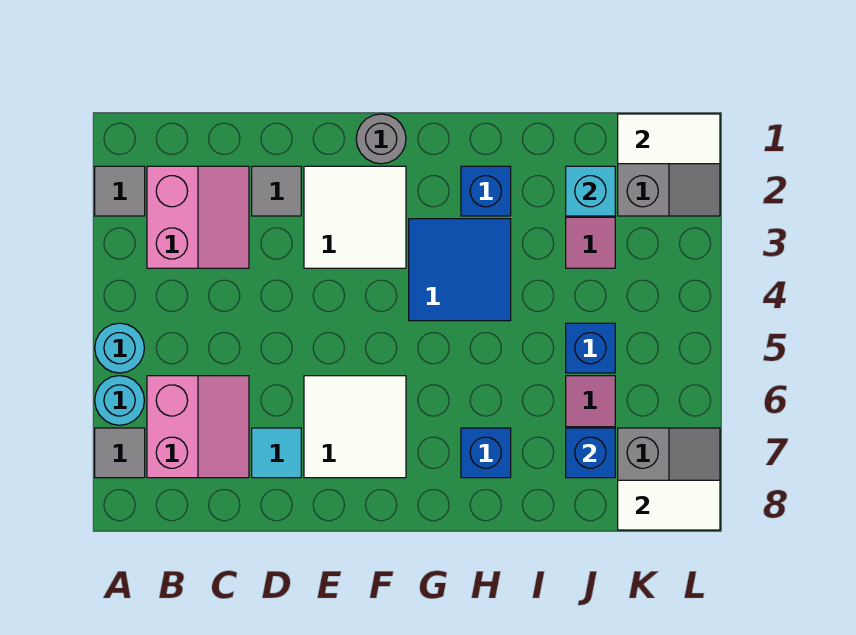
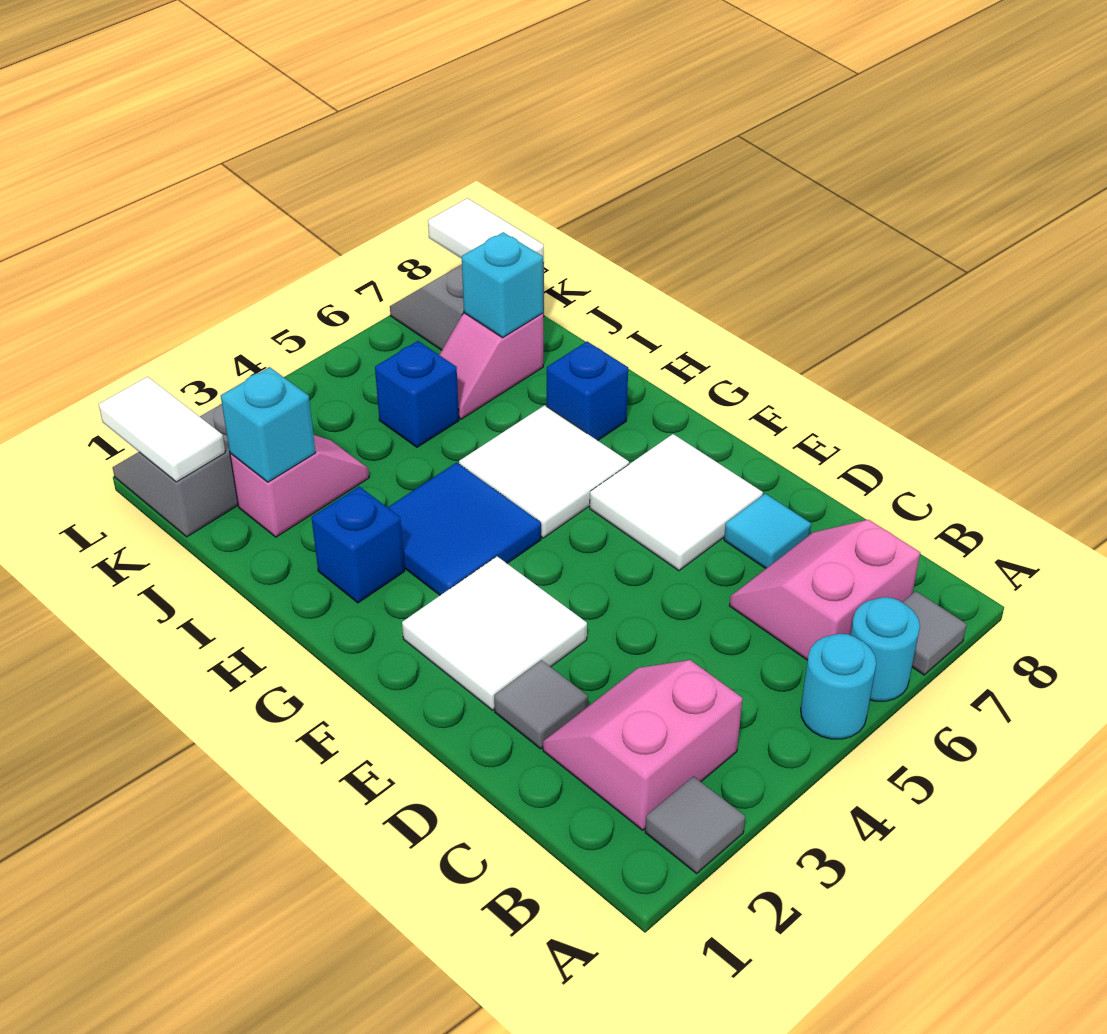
grey 1x1 round brick [356,114,406,164] -> none
none -> white 2x2 tile [459,405,629,538]
blue 1x1 brick [566,428,615,478] -> cyan 1x1 brick [462,232,543,338]

